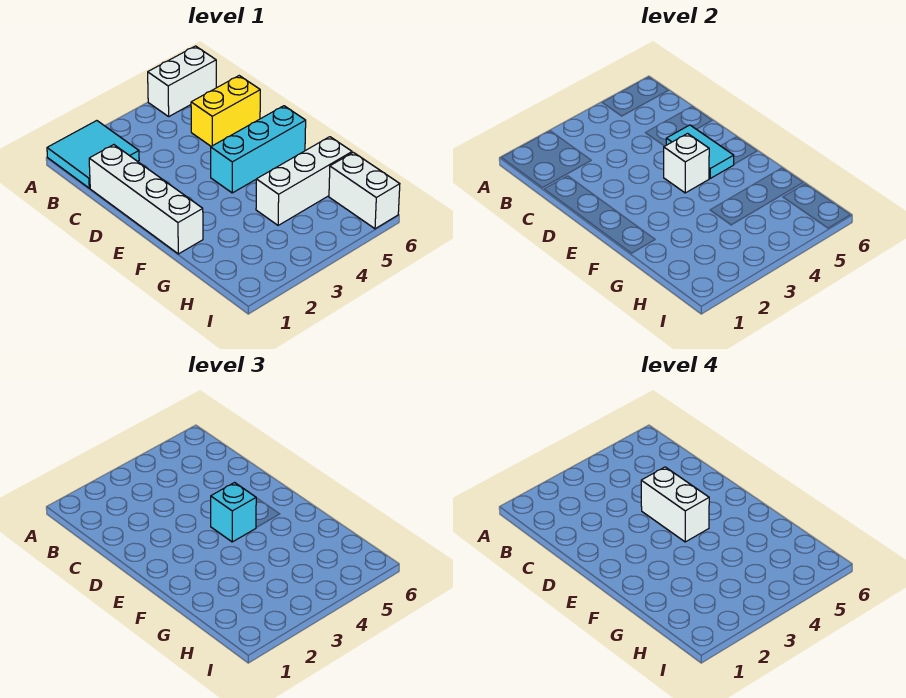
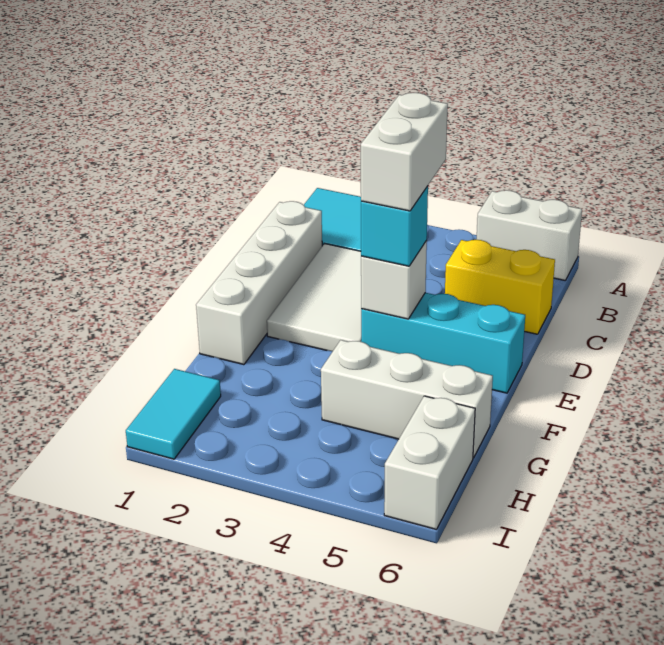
none -> white 2x3 tile [267,244,361,351]
cyan 1x2 tile [666,125,734,178] -> cyan 1x2 tile moved to [126,369,221,459]

